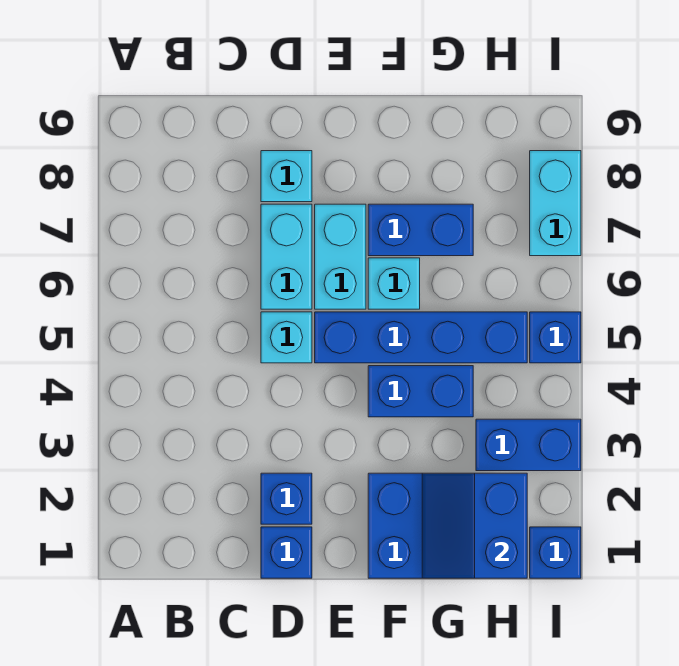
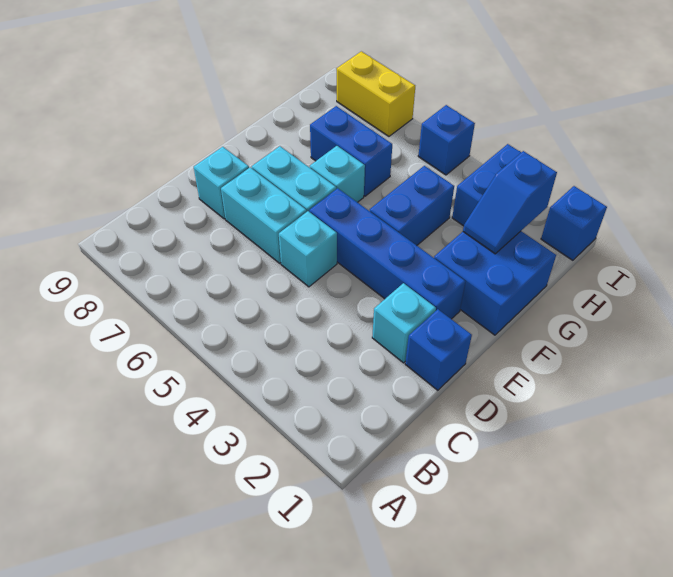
blue 1x1 brick [261,473,312,524] -> cyan 1x1 brick [372,283,436,363]
blue 1x4 brick [315,312,527,363] -> blue 1x4 brick turned to [309,188,466,319]
blue 1x2 brick [368,204,473,256] -> blue 1x2 brick turned to [310,106,392,196]
blue 2x2 slope [422,473,527,578] -> blue 1x2 slope [463,151,557,254]
cyan 1x2 brick [530,151,581,256] -> yellow 1x2 brick [337,51,415,136]

